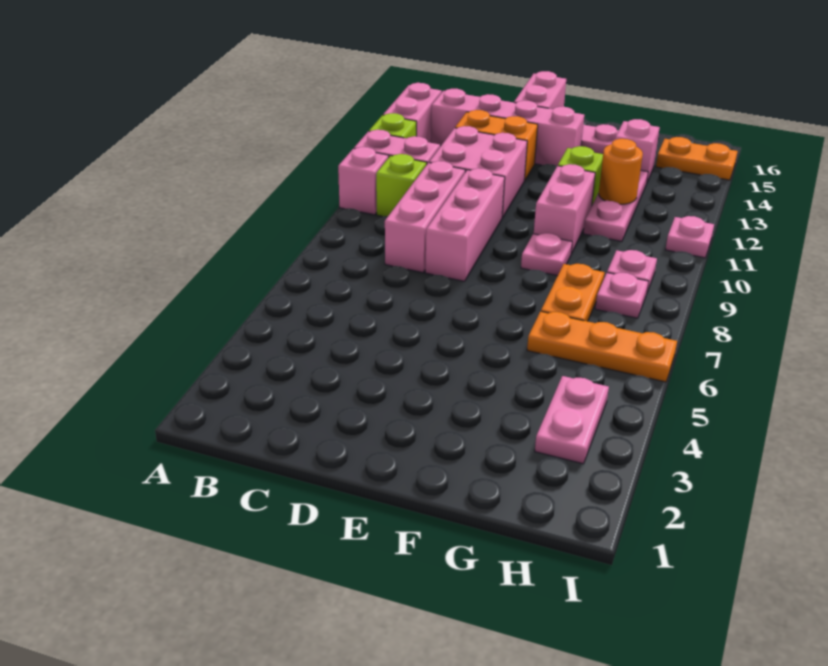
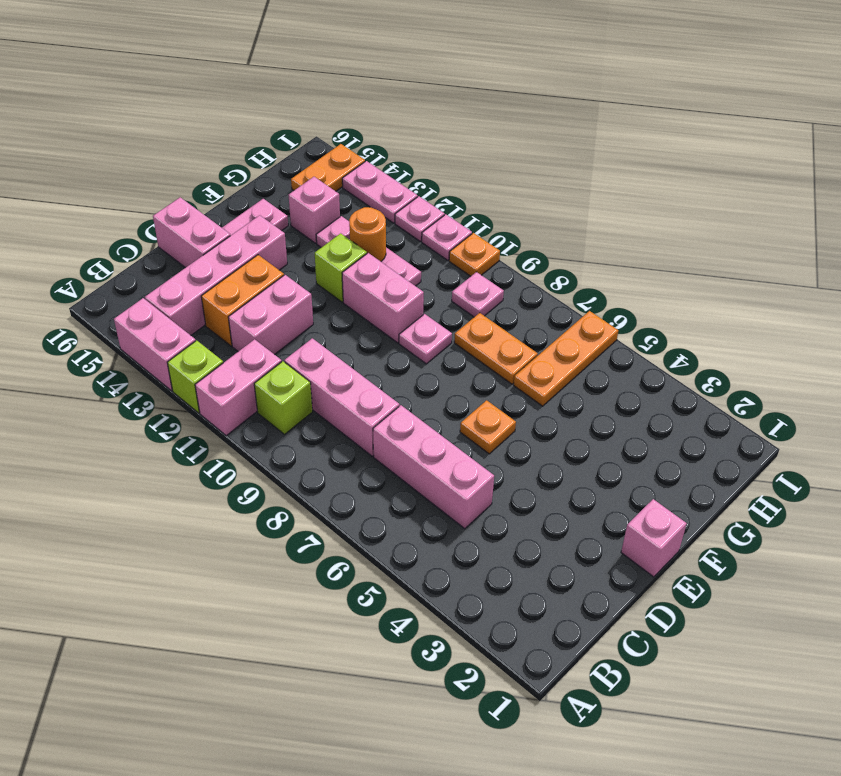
pink 1x1 brick [338,147,389,215] -> pink 1x1 brick moved to [621,499,687,577]
pink 2x2 brick [429,126,527,218] -> pink 1x2 brick [228,275,313,355]
pink 1x3 brick [425,168,505,281] -> pink 1x3 brick moved to [373,405,494,529]
none -> orange 1x1 plate [460,400,516,454]
pink 1x2 plate [535,376,609,464] -> pink 1x2 plate moved to [342,161,418,223]
pink 1x1 plate [595,273,649,318] -> pink 1x1 plate moved to [395,196,445,241]
none -> orange 1x1 plate [449,233,500,276]

